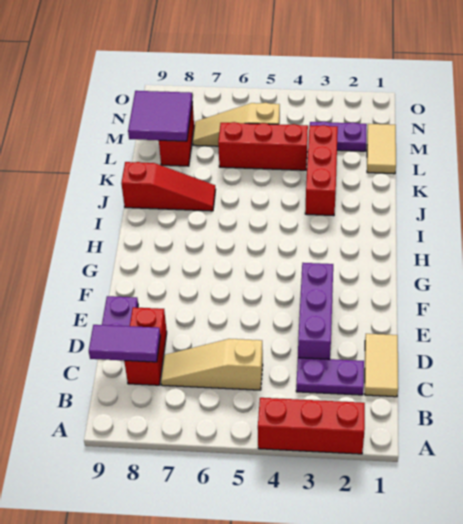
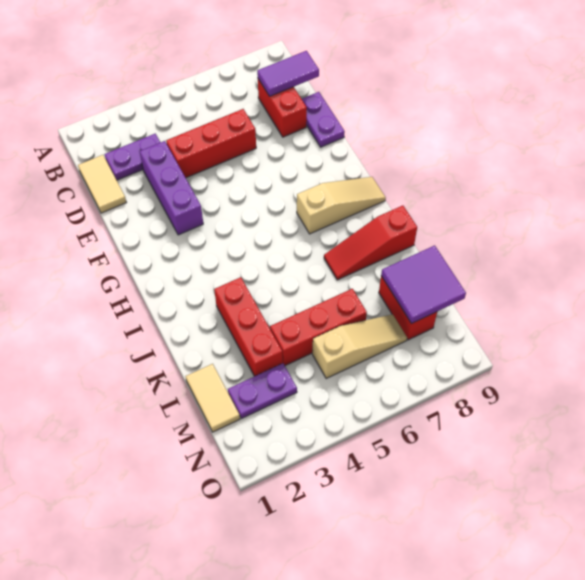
red 1x3 brick [258,398,365,454] -> red 1x3 brick moved to [166,109,256,178]
tan 1x3 slope [161,339,263,390] -> tan 1x3 slope moved to [297,177,386,234]

